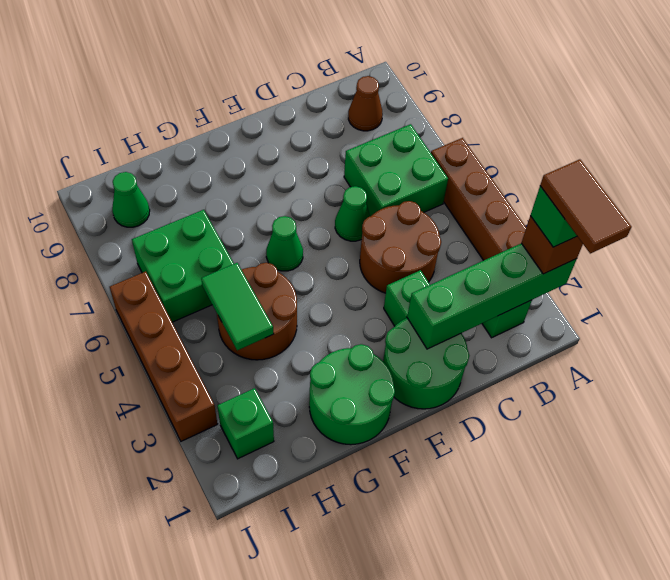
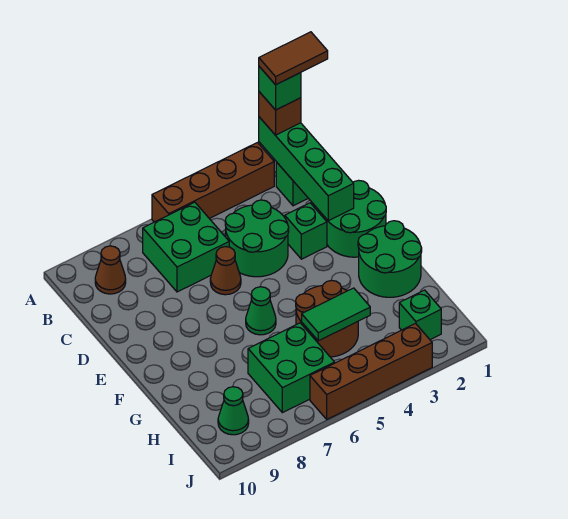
brown 2x2 round brick [360,201,441,293] -> green 2x2 round brick [225,200,289,277]
green 1x1 cone [335,186,370,241] -> brown 1x1 cone [210,247,241,295]

